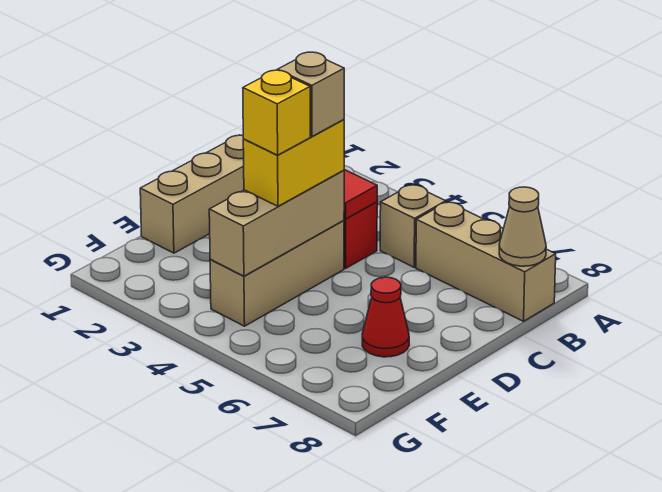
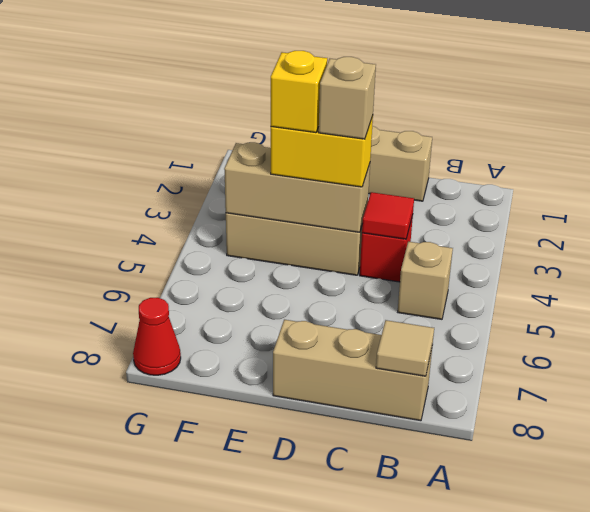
tan 1x3 brick [416,202,556,321] -> tan 1x3 brick turned to [273,320,433,421]
tan 1x1 cone [499,187,546,266] -> tan 1x1 tile [376,320,434,376]
red 1x1 cone [362,277,409,357] -> red 1x1 cone moved to [133,298,181,375]

